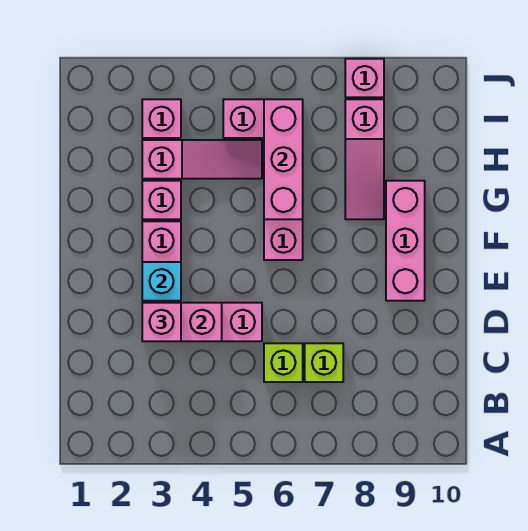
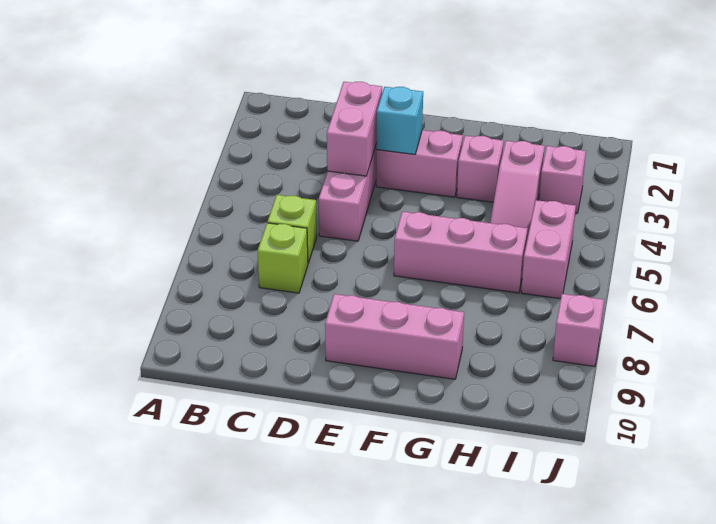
pink 1x1 brick [142,303,181,341] -> none
pink 1x3 brick [264,99,303,219] -> none
pink 1x3 slope [345,99,384,219] -> none

